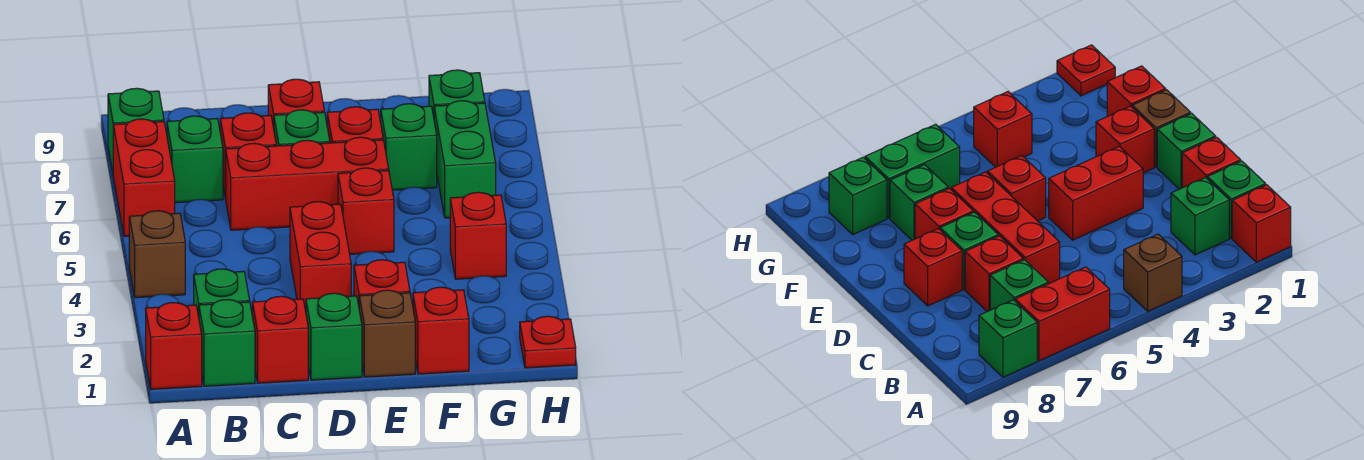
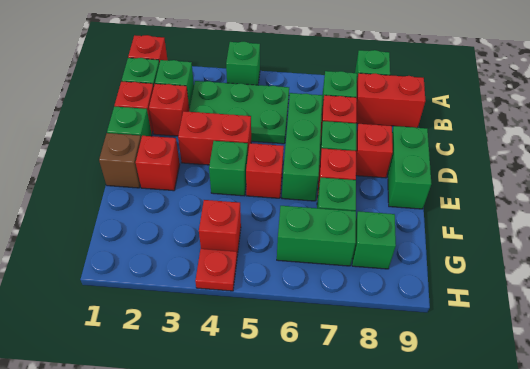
brown 1x1 brick [129,211,185,298] -> green 1x1 brick [226,42,260,85]
red 1x2 brick [113,119,175,236] -> red 1x2 brick moved to [356,73,425,128]
none -> green 2x3 plate [189,81,289,144]
red 1x3 brick [226,137,389,230] -> green 1x3 brick [282,93,322,201]
none -> green 1x2 brick [388,126,431,209]
none -> green 1x1 brick [209,141,248,196]
red 1x1 brick [413,287,469,374] -> red 1x1 brick moved to [149,84,189,136]
red 1x1 plate [520,316,576,368] -> red 1x1 plate moved to [195,249,237,291]

